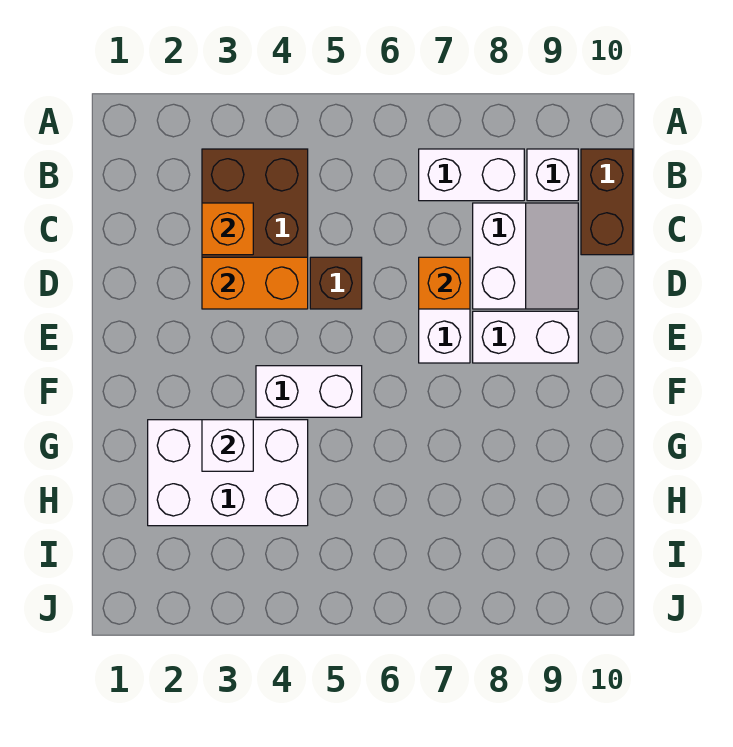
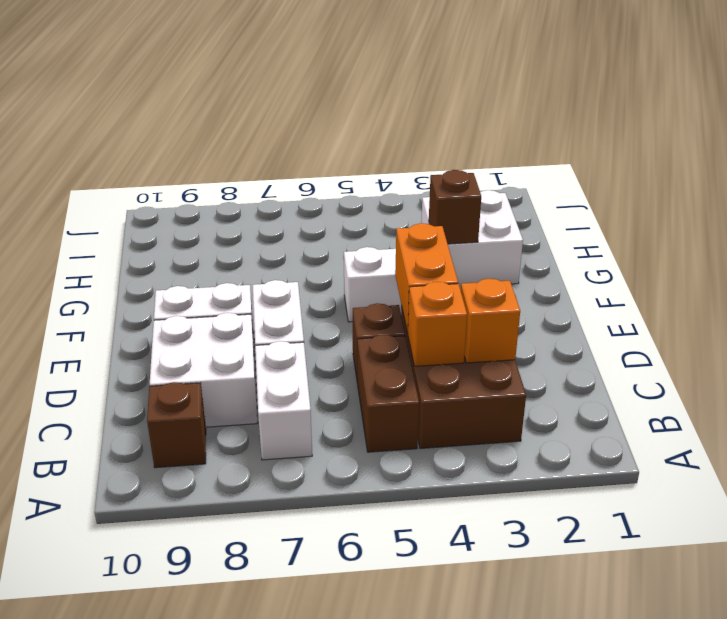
white 1x2 brick [419,149,524,201] -> white 1x2 brick turned to [255,341,312,460]
white 1x1 brick [527,149,578,201] -> brown 1x1 brick [147,382,206,468]
brown 1x2 brick [581,149,633,255] -> brown 1x2 brick moved to [357,335,419,452]
white 2x2 slope [473,203,578,309] -> white 2x2 brick [150,313,257,427]
orange 1x2 brick [202,257,308,309] -> orange 1x2 brick turned to [395,223,458,333]
orange 1x1 brick [419,257,470,309] -> orange 1x1 brick moved to [408,282,467,366]
white 2x3 brick [148,420,308,526] -> white 2x2 brick [421,190,523,287]
white 1x1 brick [202,420,253,471] -> brown 1x1 brick [429,170,481,244]

